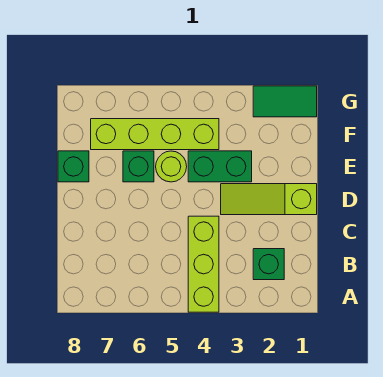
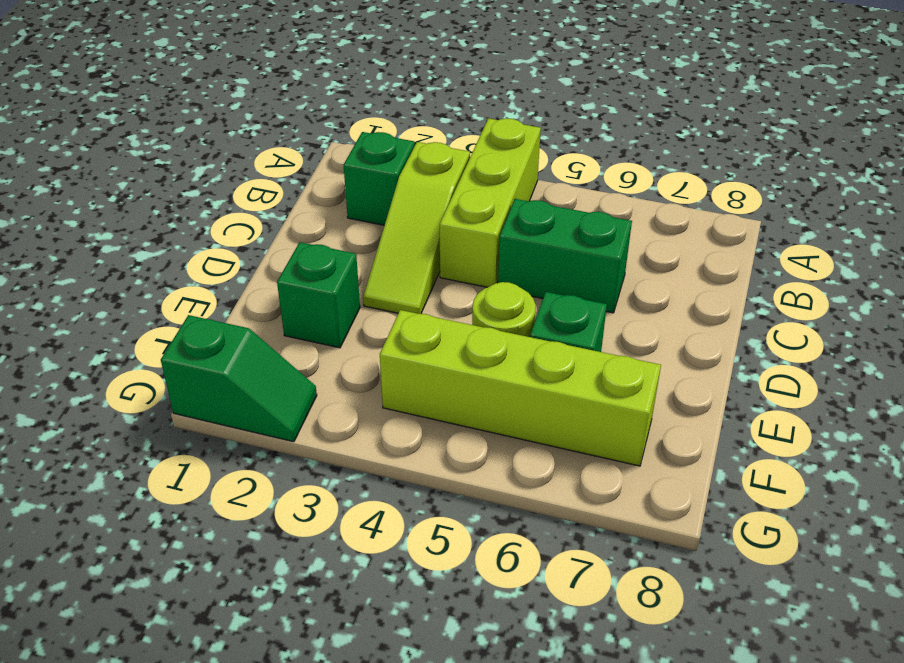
lime 1x3 slope [221,184,317,215] -> lime 1x3 slope turned to [363,142,470,314]
green 1x2 brick [188,151,252,182] -> green 1x2 brick moved to [498,199,632,313]
green 1x1 brick [58,151,89,182] -> green 1x1 brick moved to [277,242,360,348]
green 1x2 tile [253,86,317,117] -> green 1x2 slope [161,315,317,442]

